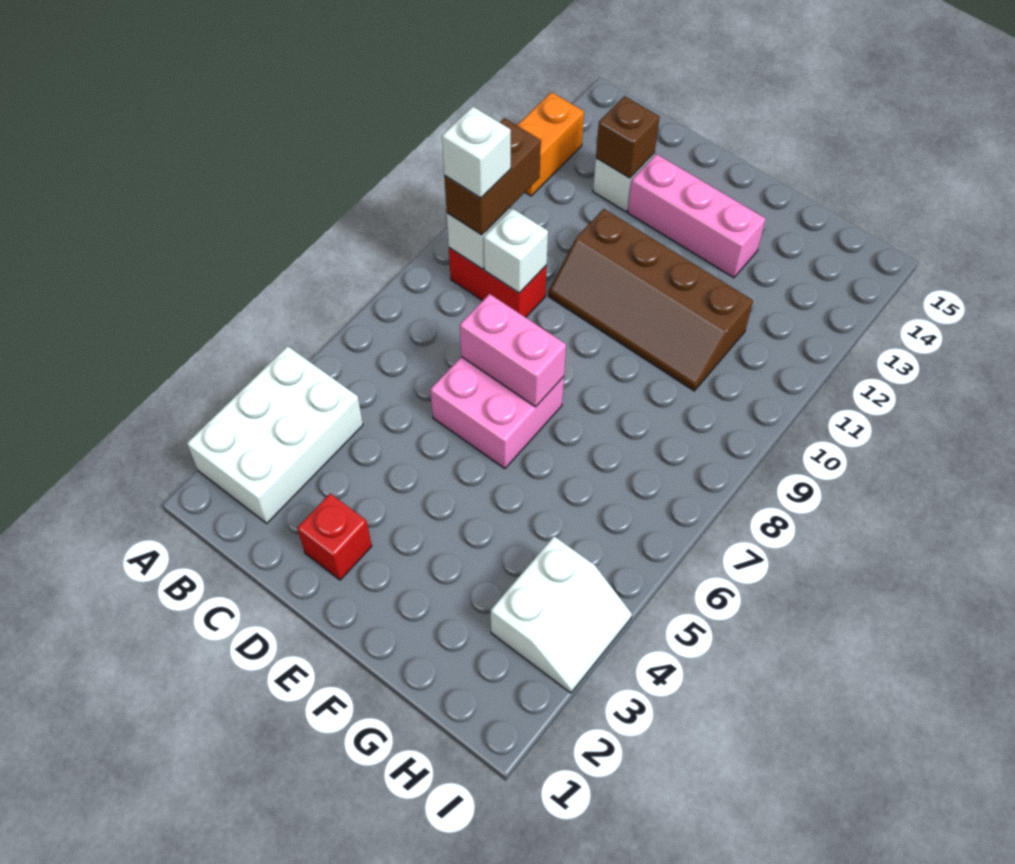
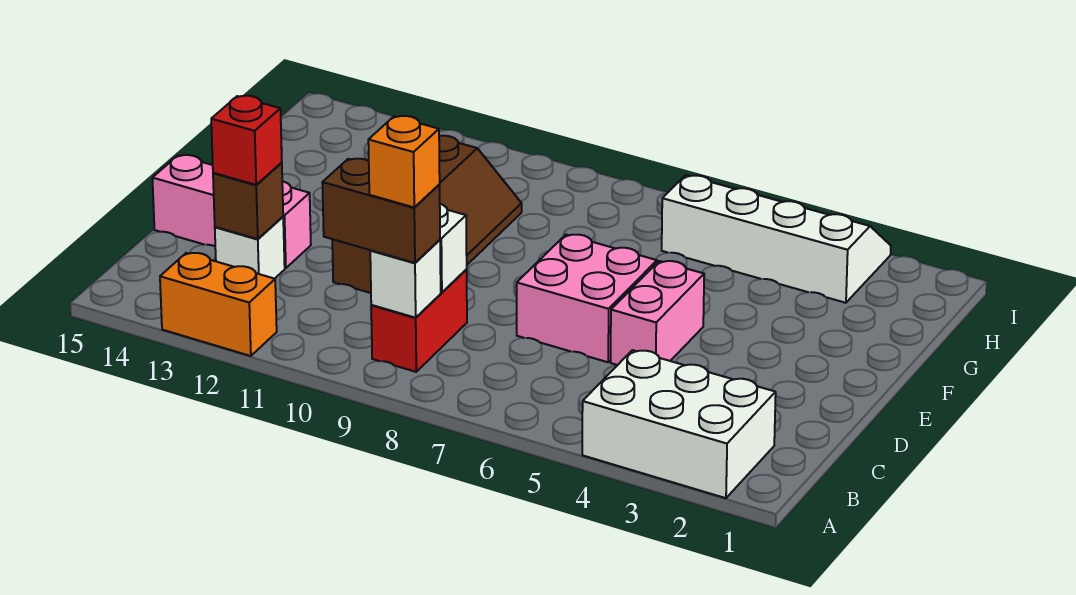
white 1x1 brick [442,107,511,198] -> orange 1x1 brick [368,116,440,207]
red 1x1 brick [297,494,372,580] -> red 1x1 brick moved to [211,96,282,185]
pink 1x2 brick [460,294,566,407] -> pink 1x2 brick moved to [611,261,704,365]
pink 1x3 brick [628,154,766,278] -> pink 1x3 brick turned to [152,155,311,268]
white 2x2 slope [491,536,632,693] -> white 2x4 slope [662,175,891,303]

